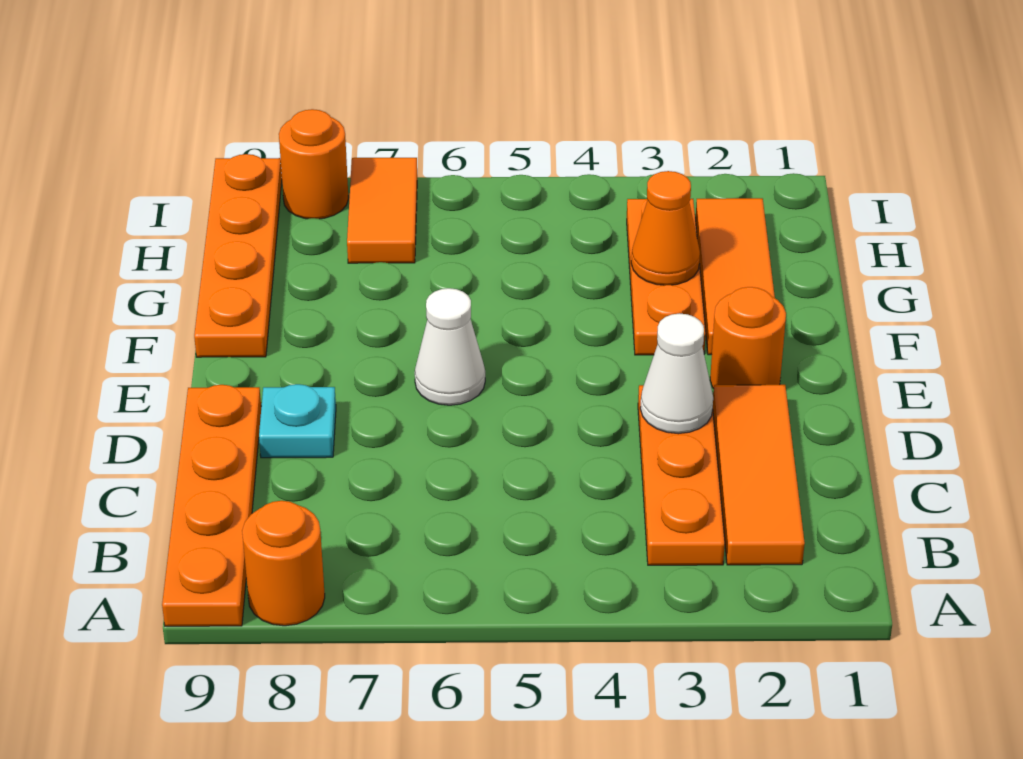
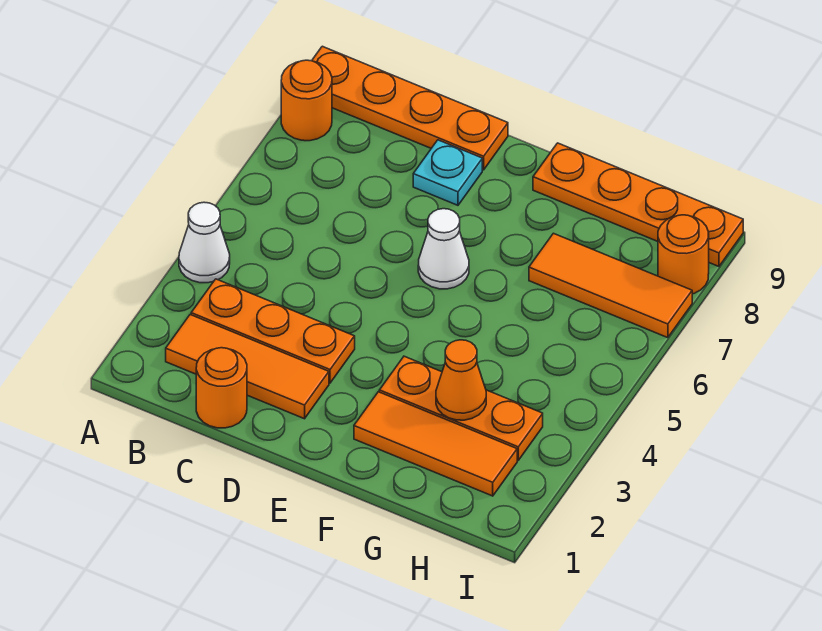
white 1x1 cone [640,313,713,434] -> white 1x1 cone moved to [179,202,230,283]
orange 1x1 round brick [710,287,786,389] -> orange 1x1 round brick moved to [196,348,247,428]
orange 1x2 tile [347,158,417,263] -> orange 1x3 tile [529,233,692,338]

